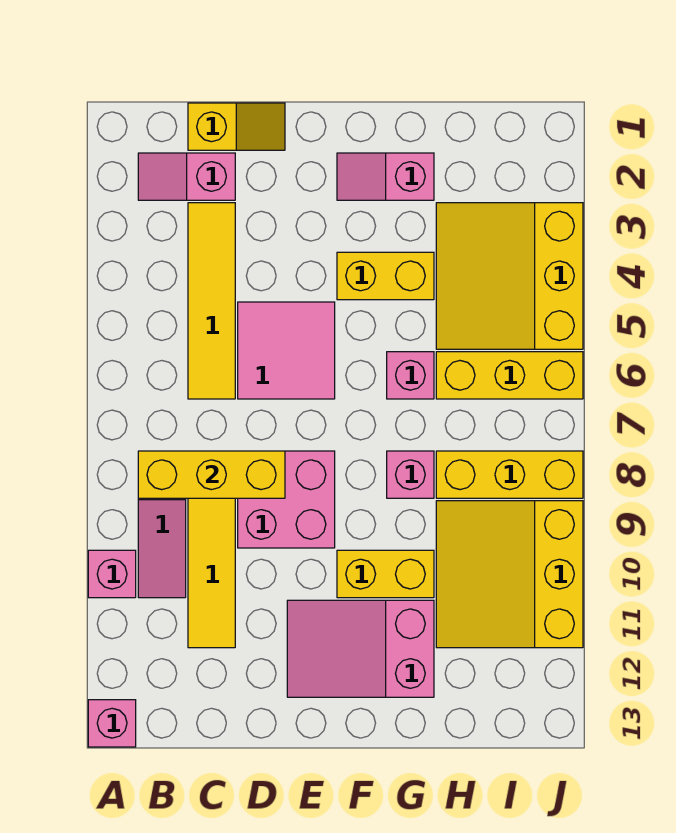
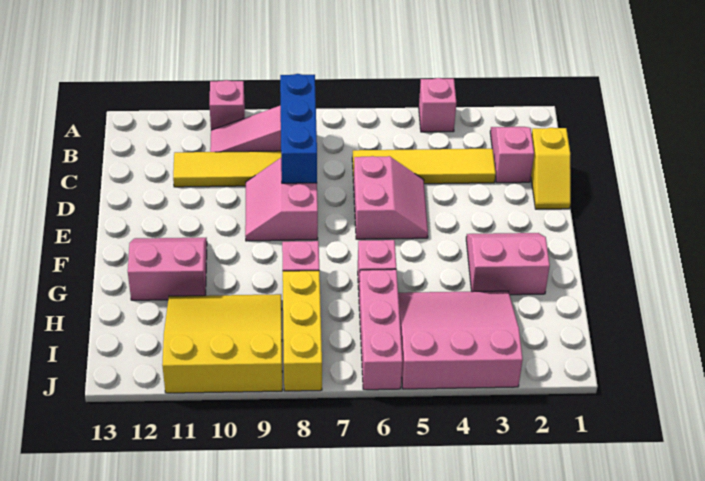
pink 1x1 brick [88,700,136,747] -> pink 1x1 brick moved to [419,78,456,132]
yellow 1x3 brick [138,451,285,498] -> blue 1x3 brick [280,74,317,183]
pink 2x2 tile [238,302,335,399] -> pink 2x2 slope [354,156,428,239]
pink 2x2 brick [238,451,335,548] -> pink 2x2 slope [245,158,318,241]
pink 2x3 slope [287,600,434,697] -> pink 2x2 slope [128,238,207,300]
pink 1x2 slope [337,153,434,200] -> pink 2x2 slope [466,233,550,295]
yellow 1x2 brick [337,252,434,300] -> none
yellow 1x2 brick [337,550,434,598] -> none
yellow 3x3 slope [436,203,583,349] -> pink 3x3 slope [398,291,523,389]
yellow 1x3 brick [436,352,583,399] -> pink 1x3 brick [359,269,403,390]

